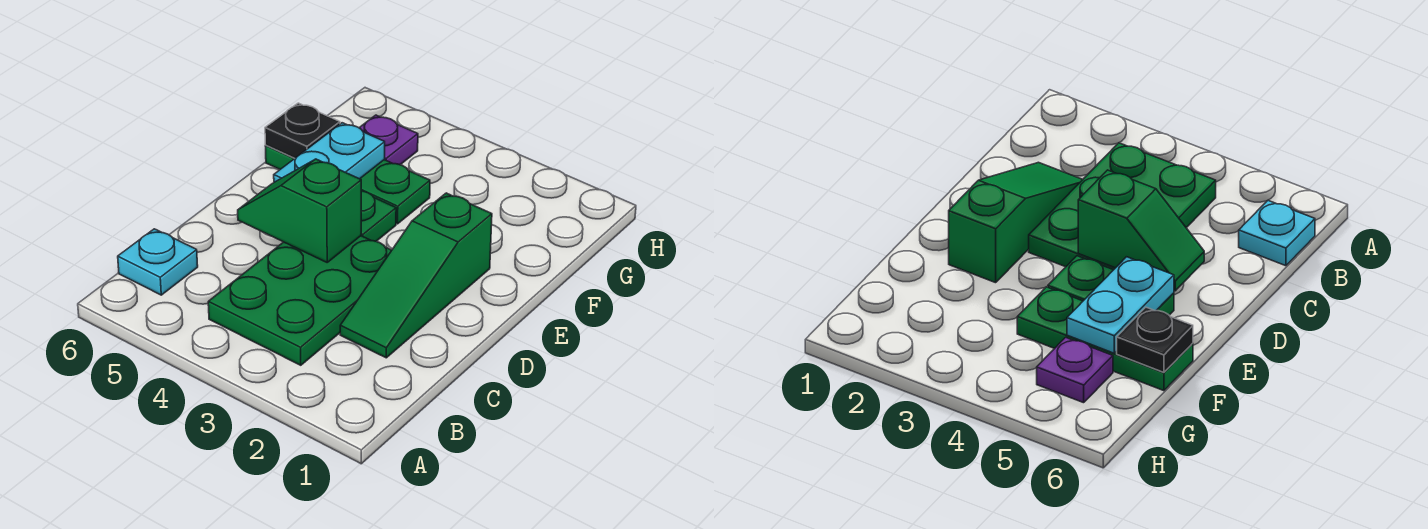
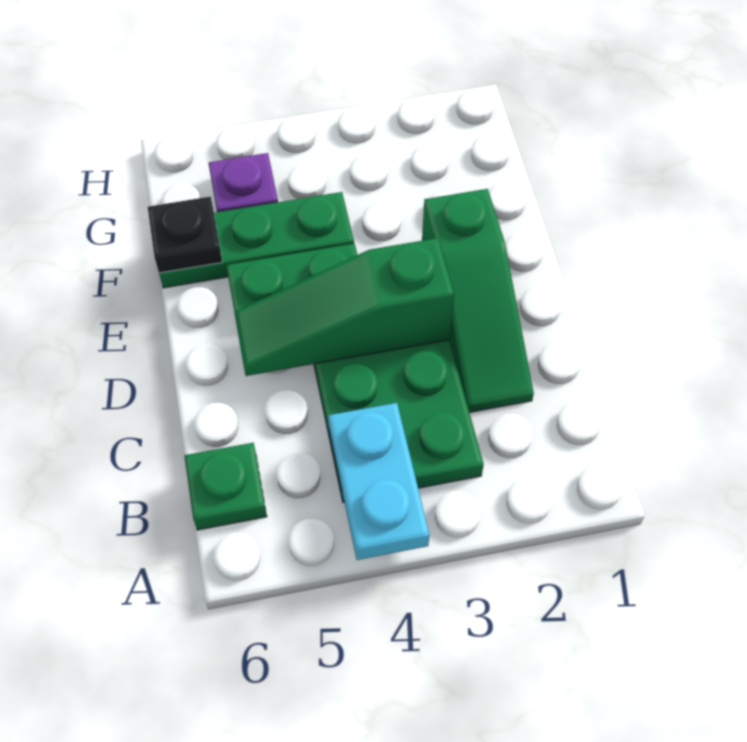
cyan 1x1 plate [118,229,198,295] -> green 1x1 plate [184,443,267,530]
green 1x2 slope [238,159,361,262] -> green 1x3 slope [234,238,454,376]
cyan 1x2 plate [274,123,385,182] -> cyan 1x2 plate moved to [328,403,430,560]

